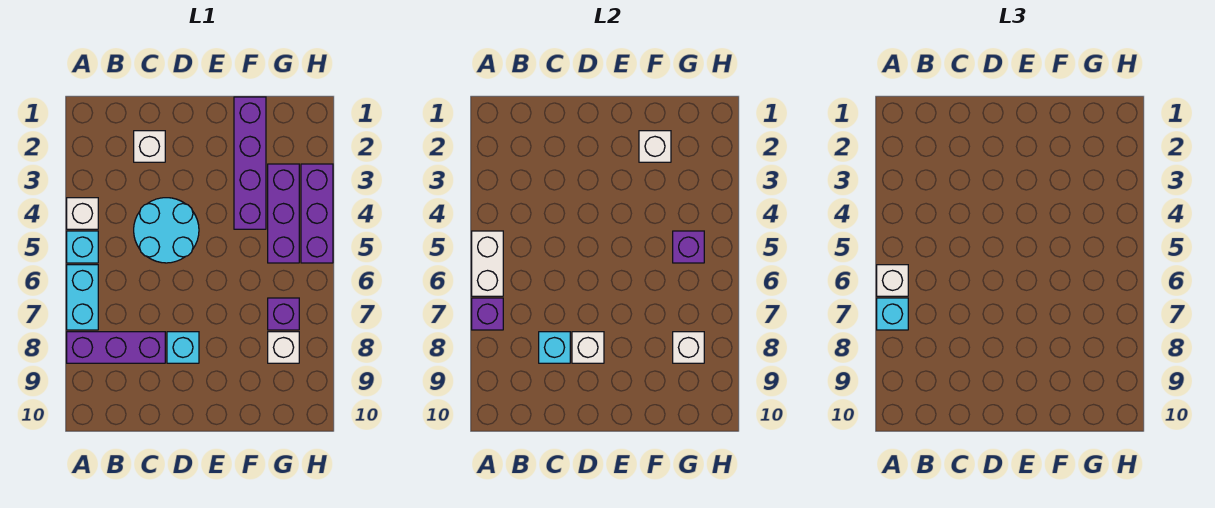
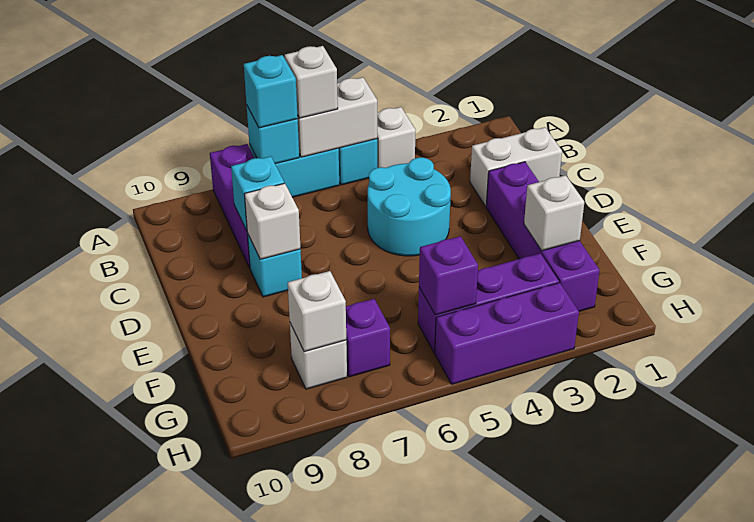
purple 1x1 brick [472,298,503,330] -> cyan 1x1 brick [247,106,299,164]
white 1x1 brick [134,131,165,162] -> white 1x2 brick [470,127,562,206]
purple 1x4 brick [234,97,266,229] -> purple 1x4 brick turned to [486,162,600,311]

